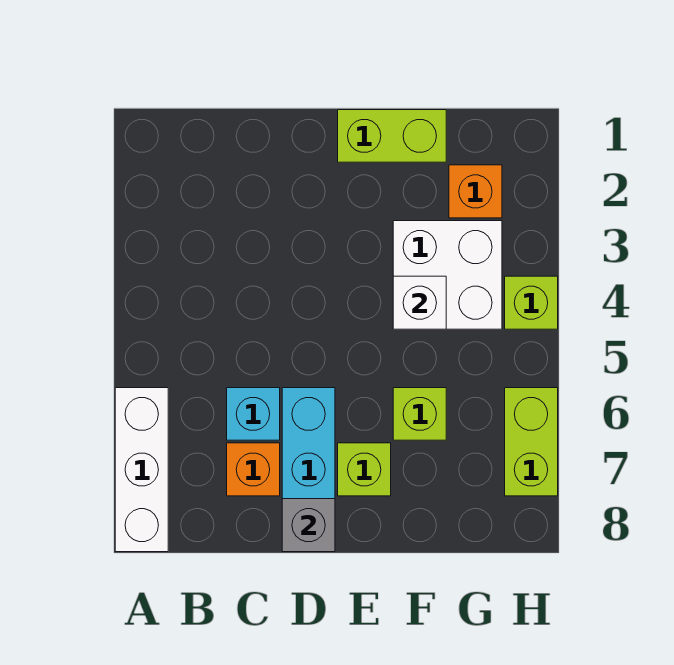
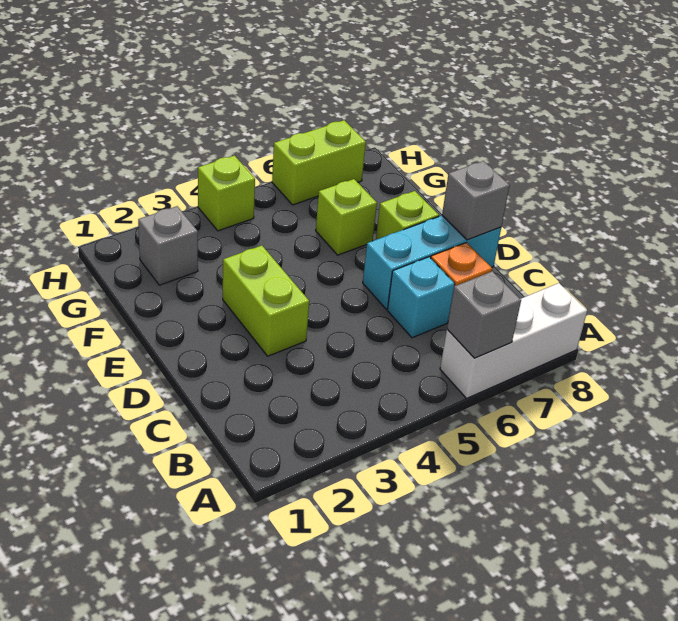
none -> grey 1x1 brick [447,271,521,358]
lime 1x2 brick [338,110,446,162] -> lime 1x2 brick moved to [223,246,309,356]
white 2x2 brick [393,221,502,329] -> none
white 1x1 brick [393,276,446,329] -> none
orange 1x1 brick [449,165,502,218] -> grey 1x1 brick [138,206,198,285]

